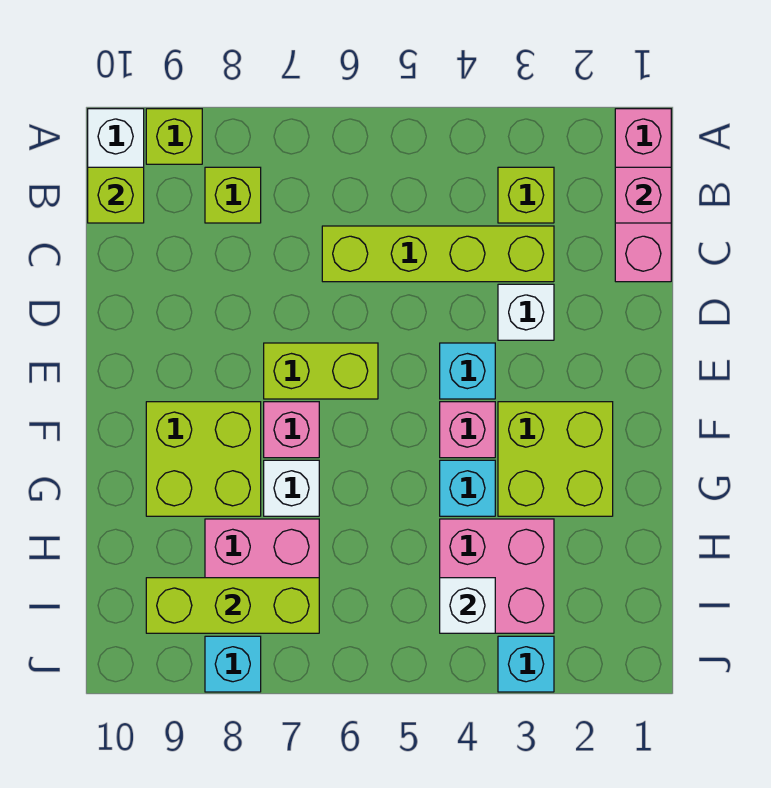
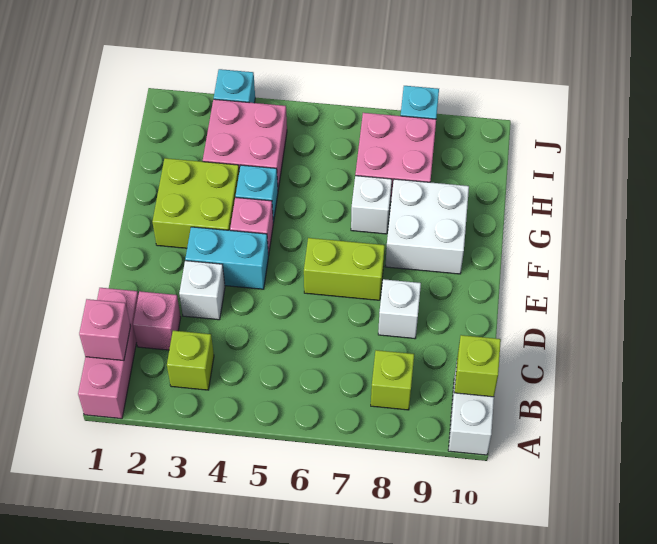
lime 1x1 brick [146,109,202,164] -> none
lime 1x4 brick [322,226,554,282] -> none
cyan 1x1 brick [440,343,495,399] -> cyan 1x2 brick [185,227,268,289]
pink 1x1 brick [264,402,319,458] -> pink 1x1 brick moved to [133,291,181,350]
lime 2x2 brick [146,402,261,516] -> white 2x2 brick [385,179,469,274]
white 1x1 brick [440,578,495,633] -> white 1x1 brick moved to [378,279,421,338]
lime 1x3 brick [146,578,319,633] -> none

